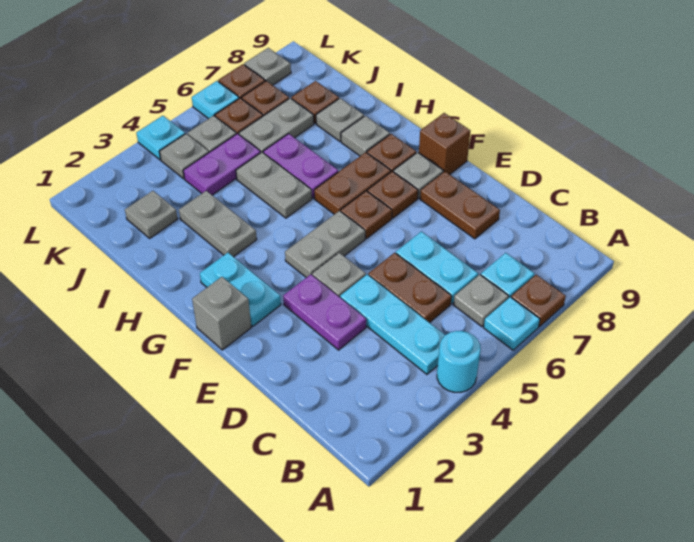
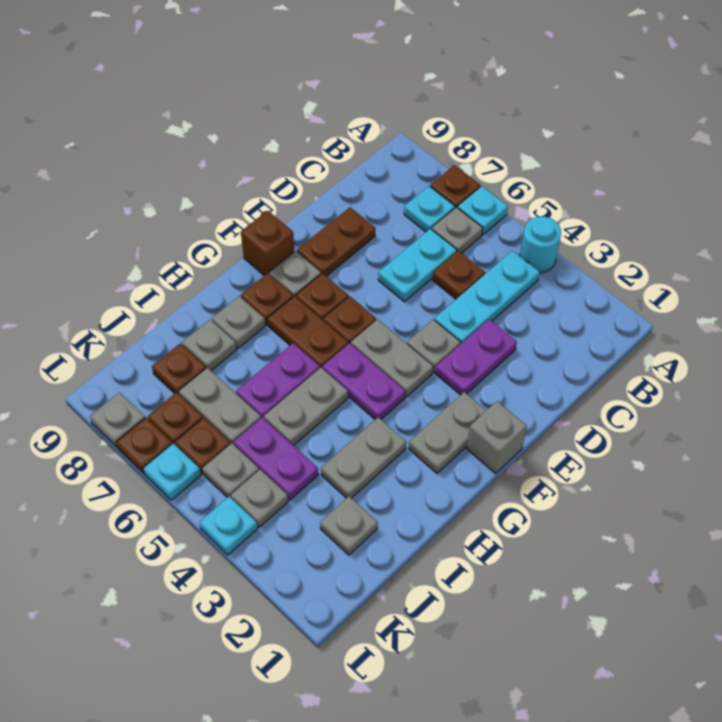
brown 1x2 plate [368,253,452,323] -> brown 1x1 plate [433,251,485,299]
cyan 1x2 plate [200,253,281,326] -> grey 1x2 plate [409,392,486,473]
none -> purple 1x2 plate [322,343,405,420]

